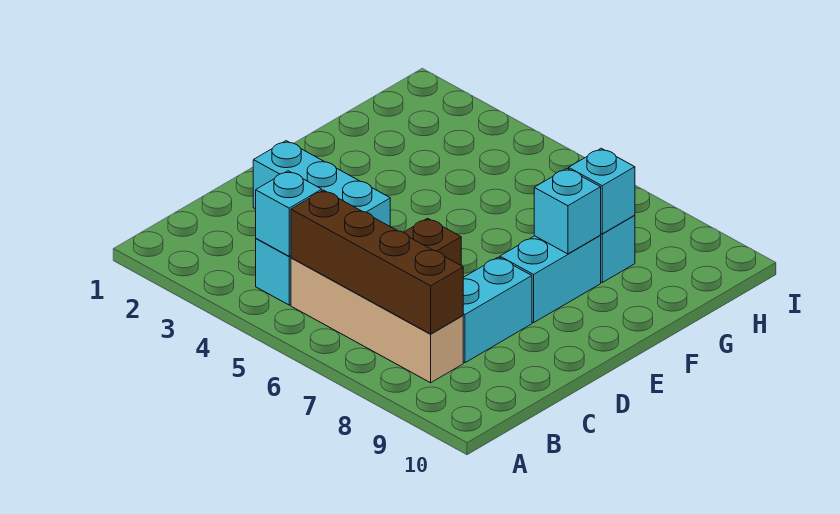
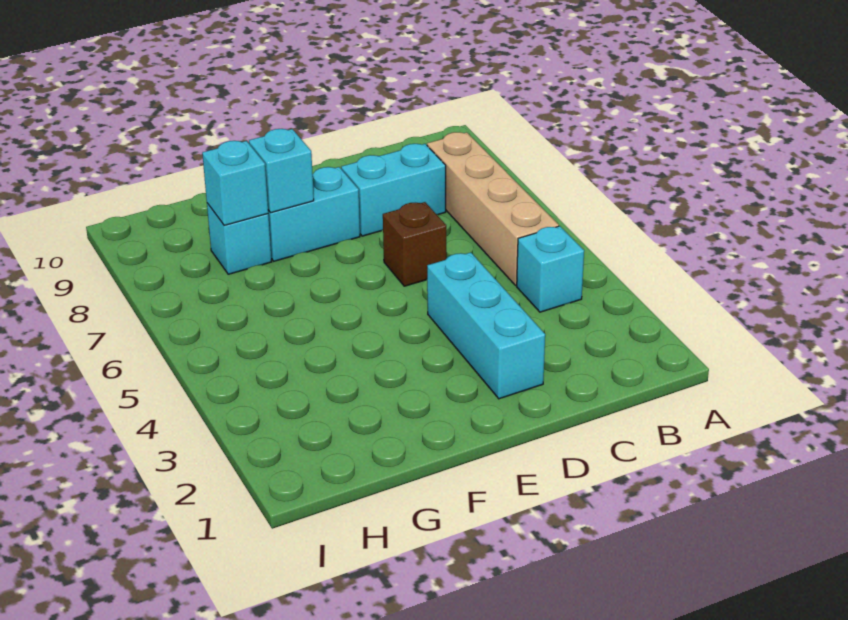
cyan 1x1 brick [256,171,322,256] -> none
brown 1x4 brick [291,190,463,334] -> none

